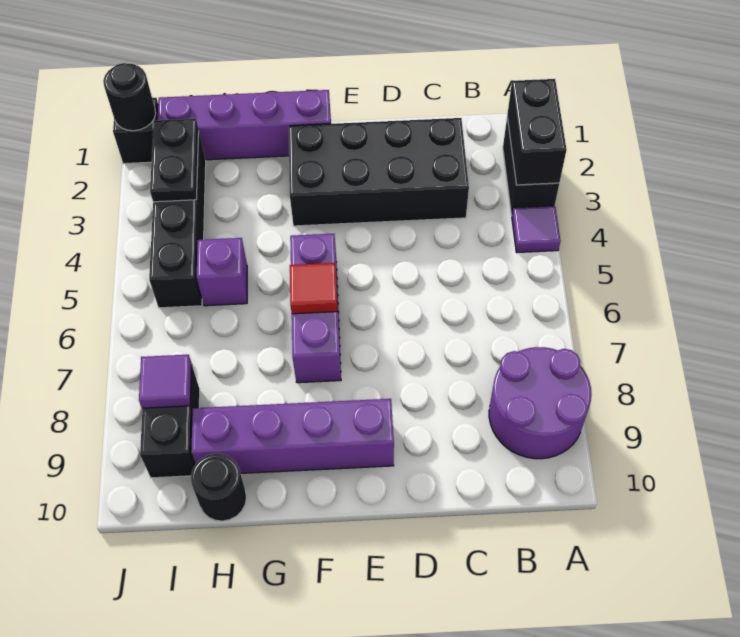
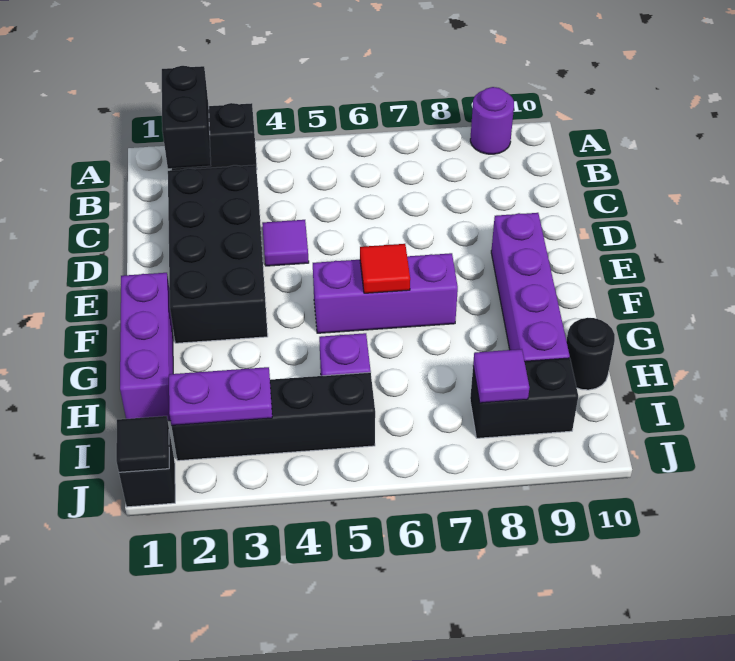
black 1x2 brick [507,79,567,185] -> black 1x2 brick turned to [162,66,211,169]
purple 1x1 tile [512,206,561,253] -> purple 1x1 tile moved to [262,220,309,266]
purple 2x2 round brick [489,347,592,459] -> purple 1x1 round brick [470,87,514,154]
purple 1x4 brick [158,90,331,160] -> purple 1x3 brick [120,273,173,421]
black 1x2 plate [150,119,199,202] -> purple 1x2 plate [169,367,272,426]
black 1x1 round brick [103,63,156,131] -> black 1x1 tile [116,416,169,472]

